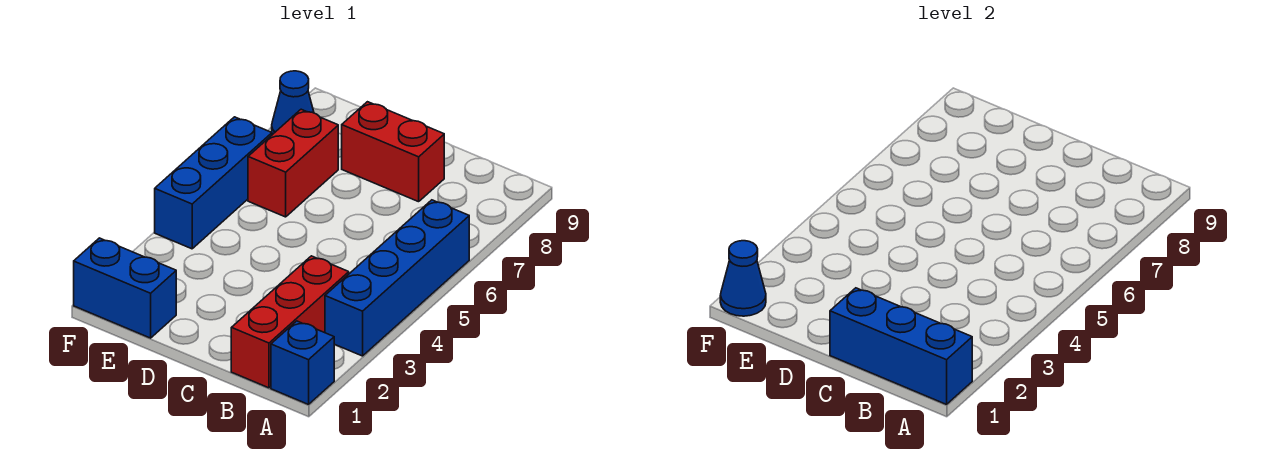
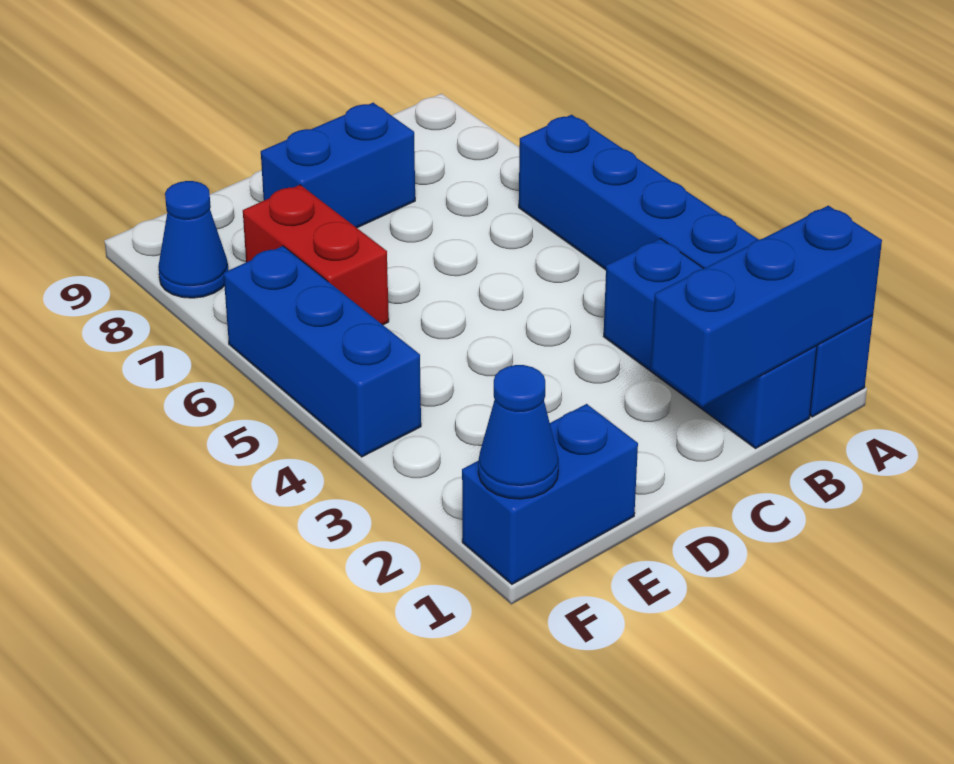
red 1x3 brick [231,256,349,388] -> blue 1x3 brick [604,239,817,448]
red 1x2 brick [342,102,444,202] -> blue 1x2 brick [261,103,415,228]

